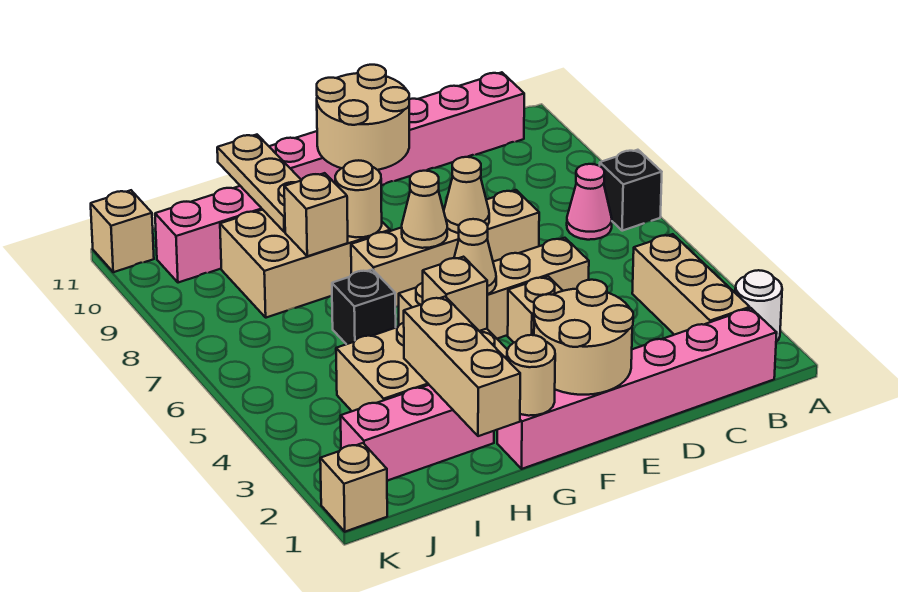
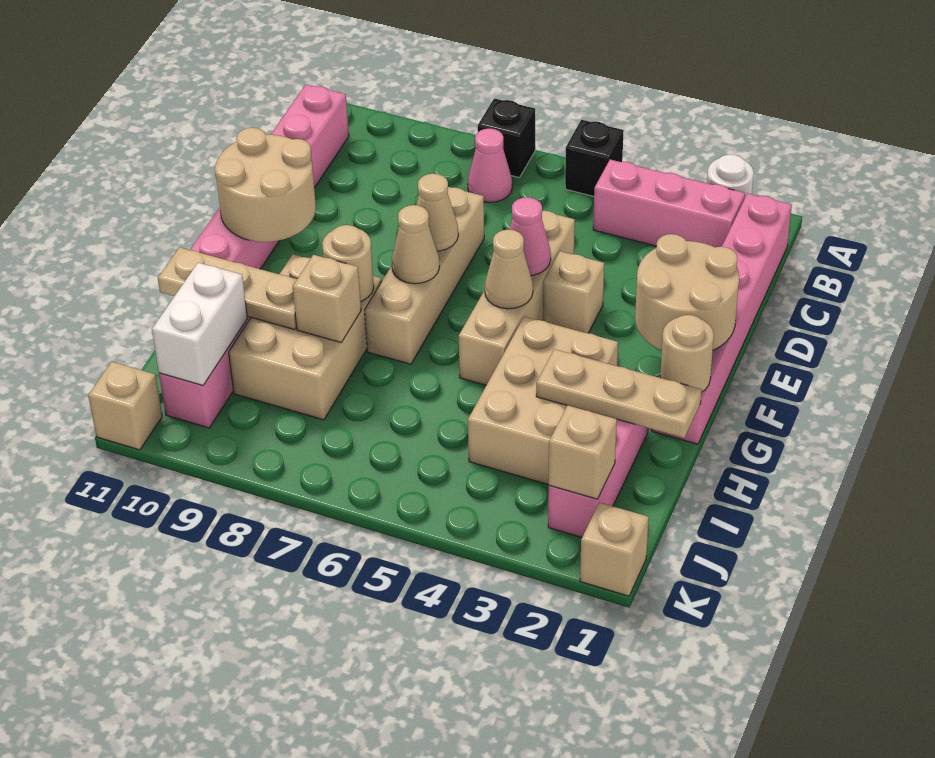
tan 1x3 brick [632,234,750,335] -> pink 1x3 brick [593,160,745,247]
none -> pink 1x1 cone [509,197,551,275]
tan 1x1 brick [423,257,487,331] -> tan 1x1 brick moved to [549,405,617,499]
tan 1x3 brick [404,297,520,436] -> tan 1x3 plate [536,349,702,438]
black 1x1 brick [332,269,396,344] -> black 1x1 brick moved to [565,120,624,196]
none -> white 1x2 brick [152,263,247,385]

